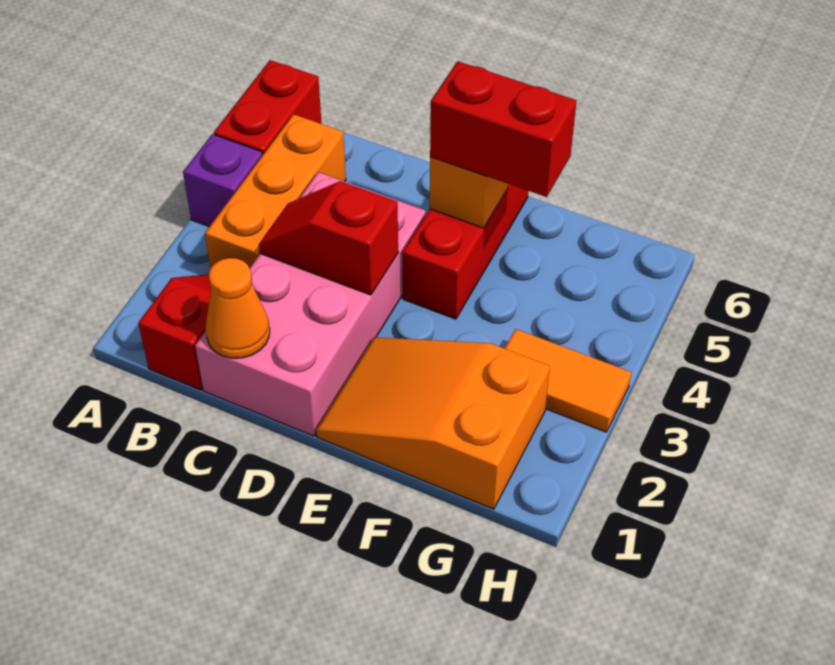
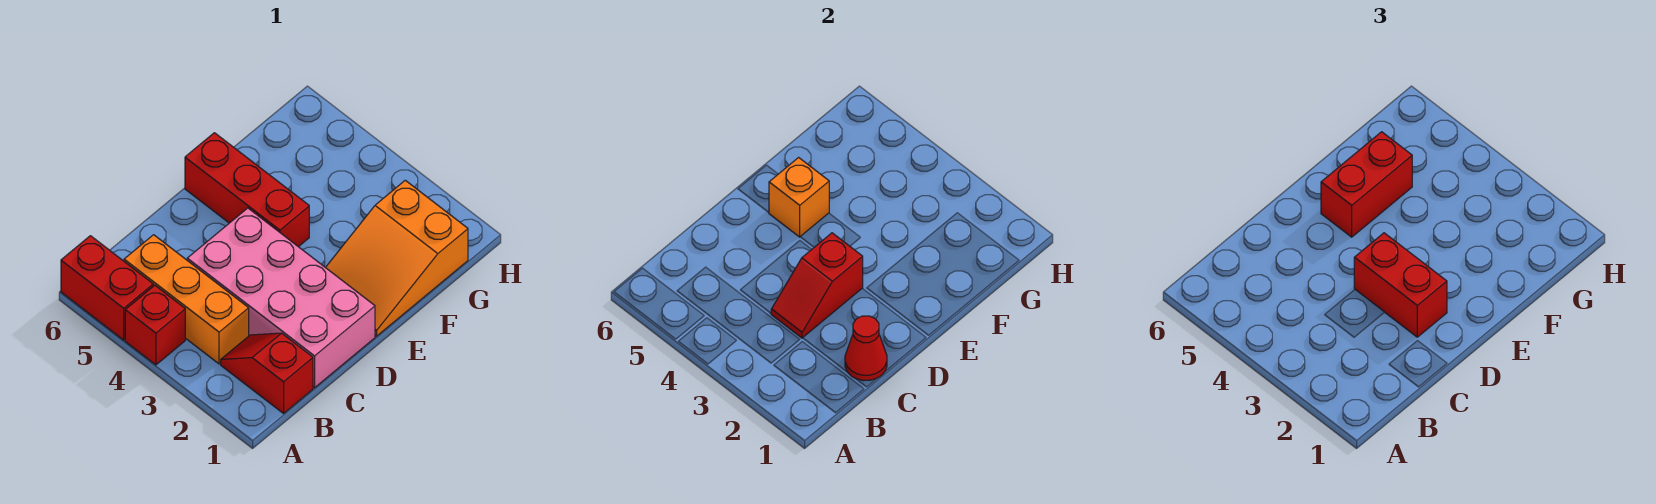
purple 1x1 brick [183,134,262,227] -> red 1x1 brick [125,285,185,365]
orange 1x1 cone [206,258,270,358] -> red 1x1 cone [845,316,887,381]
none -> red 1x2 brick [1354,233,1447,337]
orange 1x2 tile [505,329,631,432] -> none

